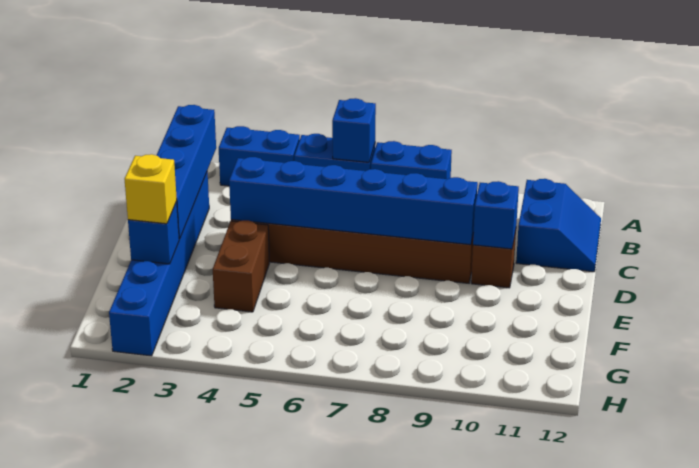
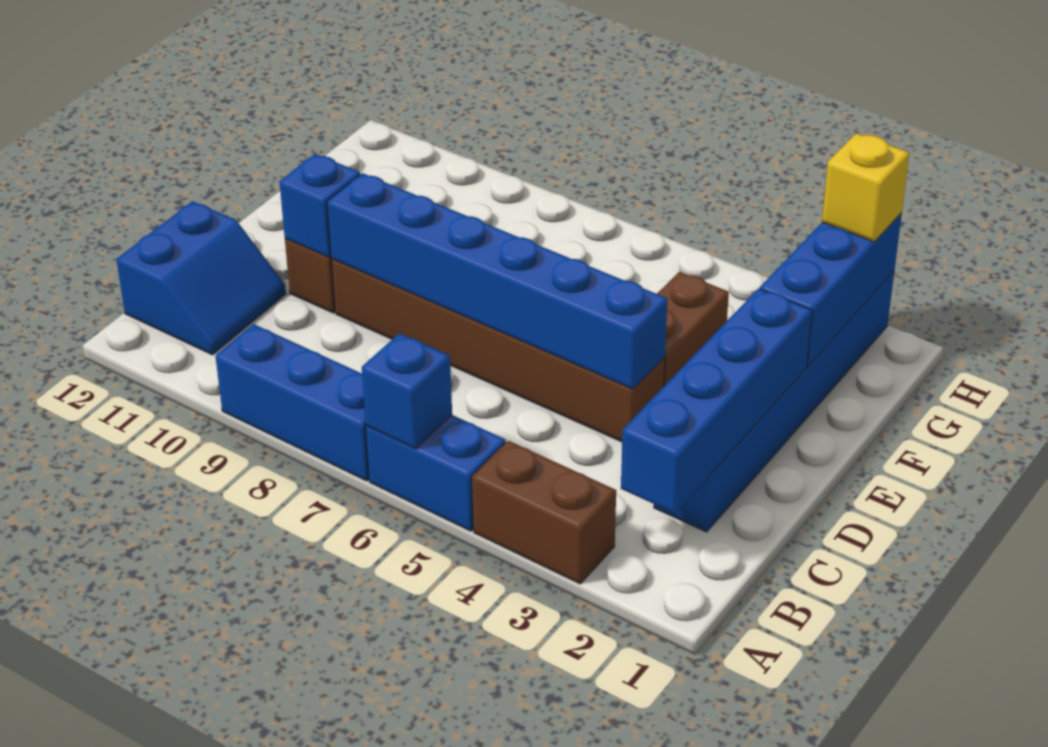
blue 1x2 brick [219,126,300,186] -> brown 1x2 brick [472,441,616,584]
blue 1x2 brick [371,141,452,179] -> blue 1x3 brick [215,324,369,481]
blue 2x2 slope [516,179,601,272] -> blue 2x2 slope turned to [116,201,286,355]
blue 1x1 brick [128,202,179,264] -> blue 1x3 brick [760,213,902,367]
yellow 1x1 brick [125,154,177,224] -> yellow 1x1 brick moved to [822,133,909,242]

